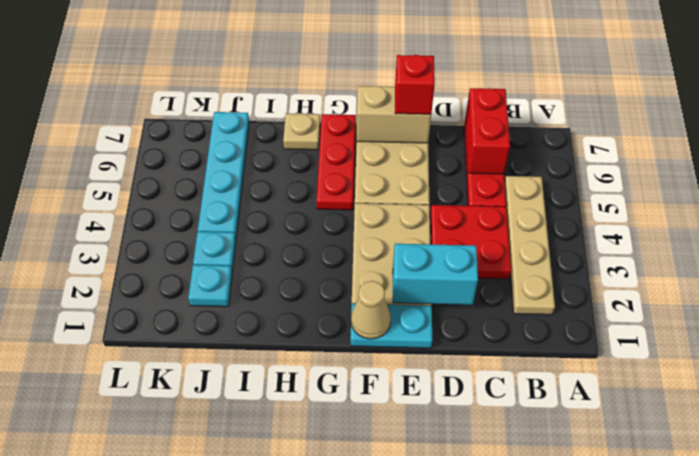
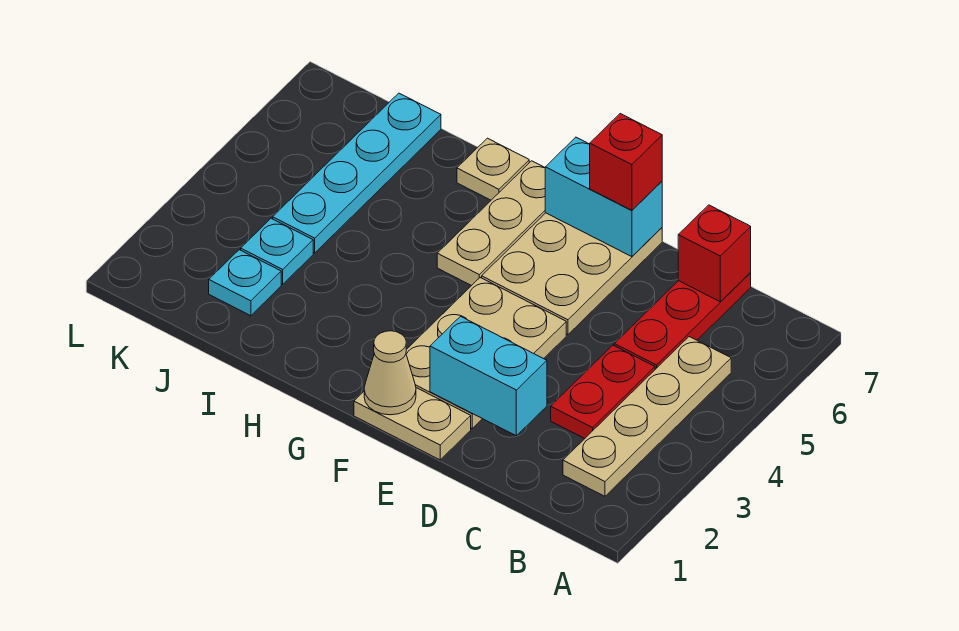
red 2x2 plate [430,205,511,279] -> red 1x2 plate [551,345,655,439]
red 1x2 brick [465,88,510,174] -> red 1x1 brick [678,205,751,302]
cyan 1x2 plate [351,304,432,348] -> tan 1x2 plate [354,388,471,460]
tan 1x2 brick [357,86,431,143] -> cyan 1x2 brick [545,137,662,257]
red 1x3 plate [317,114,356,210] -> tan 1x3 plate [437,161,545,286]

